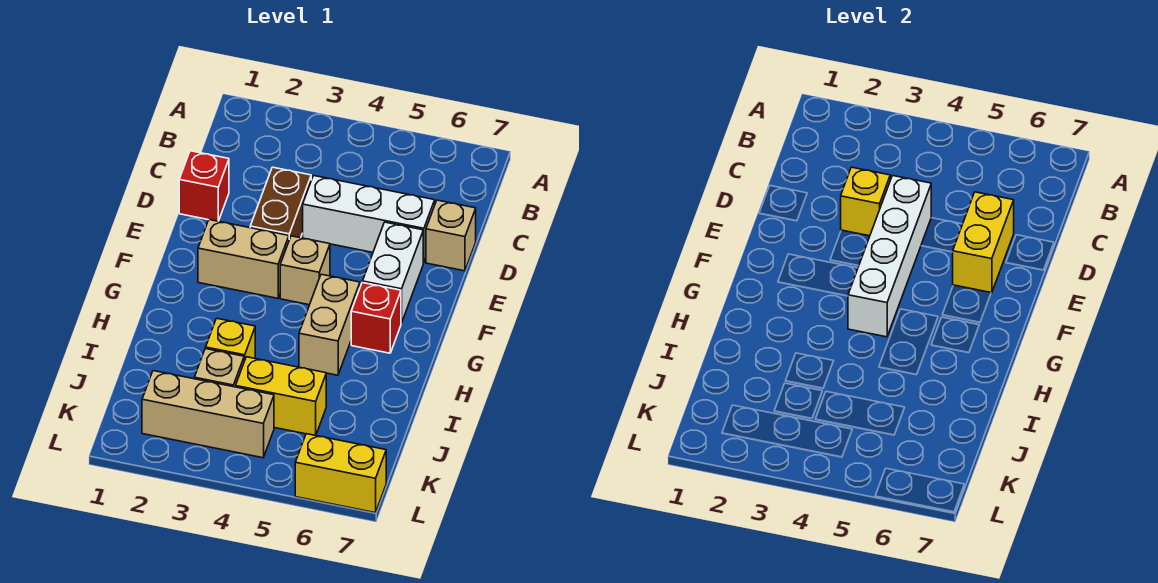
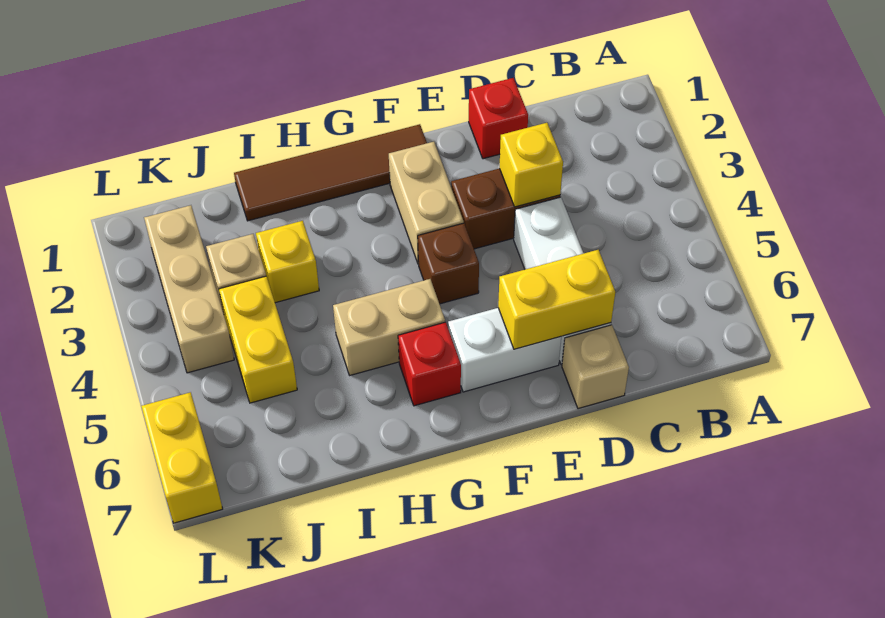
white 1x4 brick [848,176,931,337] -> none
none -> brown 1x4 tile [234,124,427,221]
tan 1x1 brick [280,236,330,305] -> brown 1x1 brick [418,223,479,304]

